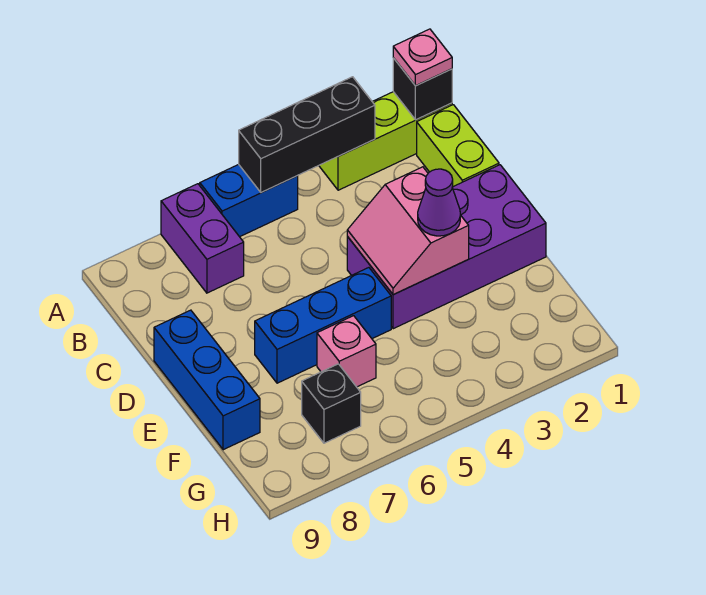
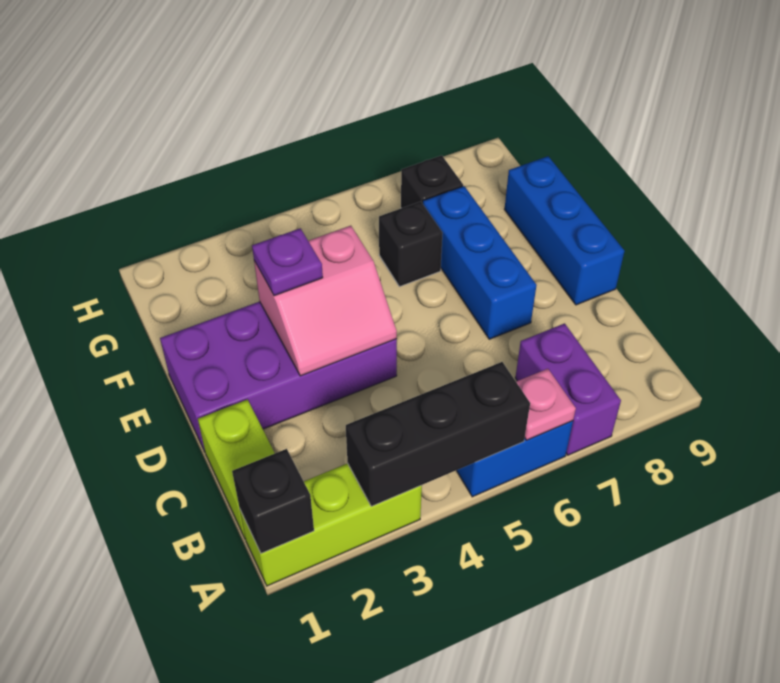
pink 1x1 plate [393,29,452,86] -> pink 1x1 plate moved to [516,369,576,440]
pink 2x2 slope [347,167,469,295] -> pink 2x2 slope turned to [254,226,397,376]
purple 1x1 cone [418,169,460,236] -> purple 1x1 plate [252,228,323,296]
blue 1x3 brick [255,268,391,383] -> blue 1x3 brick turned to [423,186,537,339]
pink 1x1 brick [317,316,376,387] -> black 1x1 brick [379,202,443,287]

